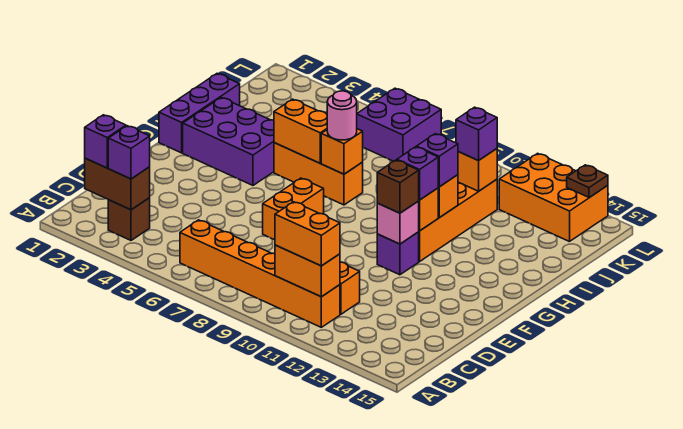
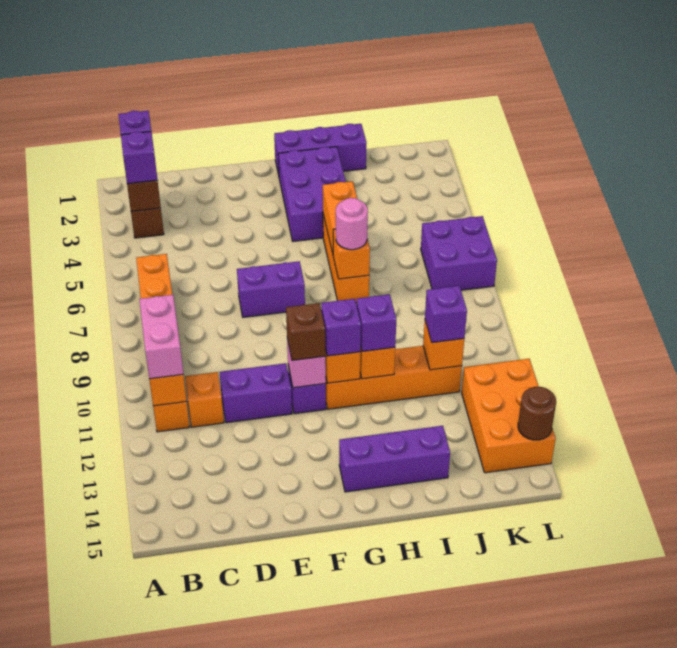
orange 1x2 brick [275,202,340,266] -> pink 1x2 brick [139,295,183,379]
none -> purple 1x2 brick [220,363,292,423]
orange 1x2 brick [263,178,324,240] -> purple 1x2 brick [237,261,305,317]
none -> purple 1x3 brick [339,426,450,492]
brown 1x1 plate [567,165,608,198] -> brown 1x1 round brick [518,387,556,440]

